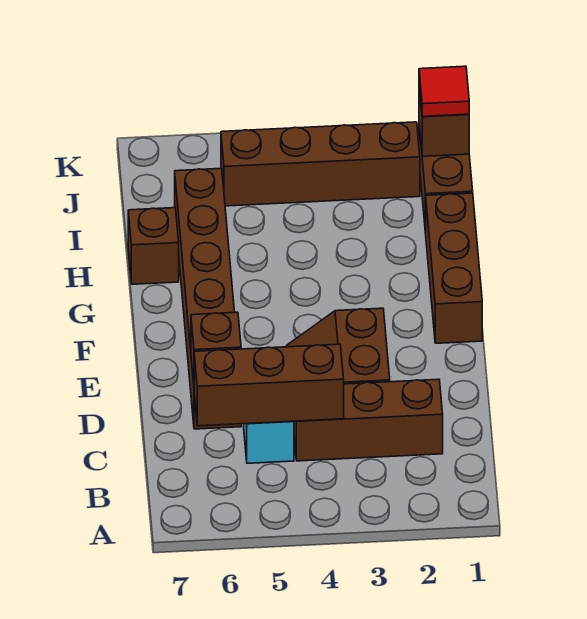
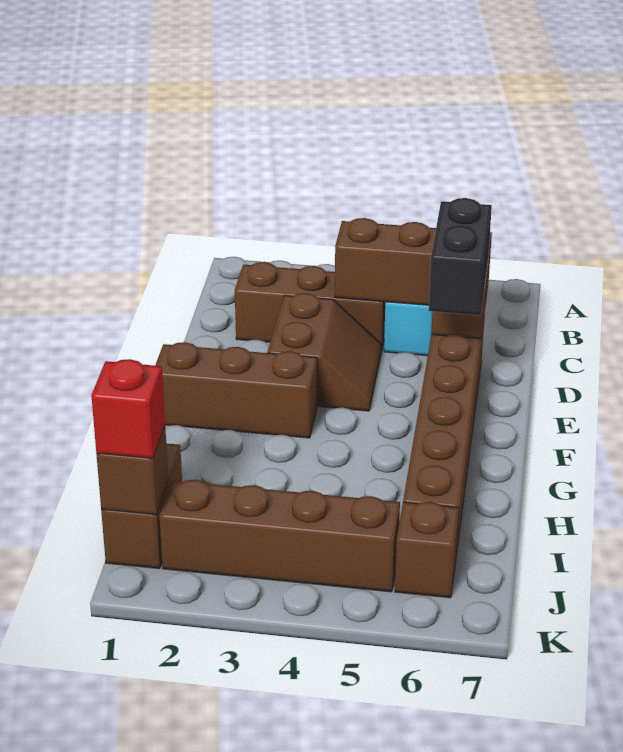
none -> black 1x2 brick [429,198,492,315]
brown 1x3 brick [426,193,482,343] -> brown 1x3 brick turned to [155,342,317,438]
brown 1x1 brick [128,208,179,284] -> brown 1x1 brick moved to [395,502,459,598]
red 1x1 tile [419,66,469,117] -> red 1x1 brick [91,359,165,459]

